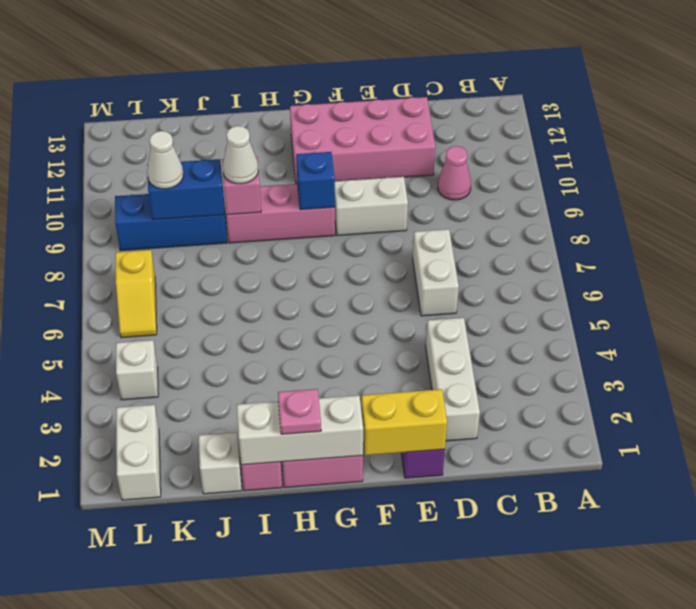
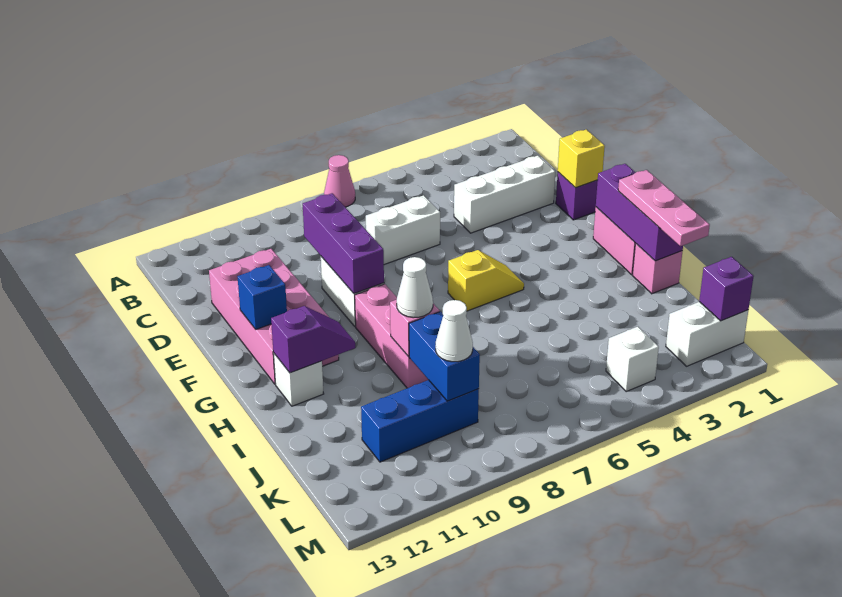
pink 1x1 cone [438,146,471,200] -> pink 1x1 cone moved to [324,155,355,207]
none -> purple 1x3 brick [303,193,384,294]
yellow 1x2 brick [361,389,447,455] -> yellow 1x1 brick [558,129,605,188]
white 1x3 brick [237,395,363,465] -> purple 1x3 brick [596,164,683,261]
blue 1x1 brick [296,152,335,210] -> blue 1x1 brick moved to [237,265,287,329]
pink 1x1 plate [278,389,321,434] -> pink 1x3 plate [618,170,710,246]
none -> purple 1x2 slope [271,306,355,373]
white 1x1 brick [199,432,242,494] -> white 1x1 brick moved to [273,353,324,406]
blue 1x3 brick [115,194,227,251] -> blue 1x3 brick turned to [361,380,479,462]
none -> purple 1x1 brick [699,257,754,321]
yellow 1x2 slope [115,250,157,338] -> yellow 1x2 slope moved to [448,250,524,311]

